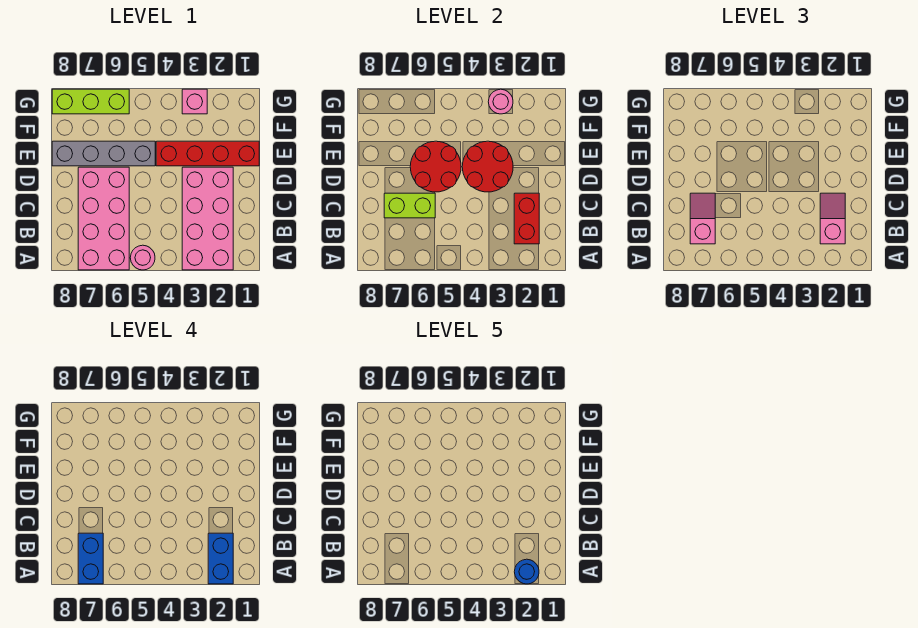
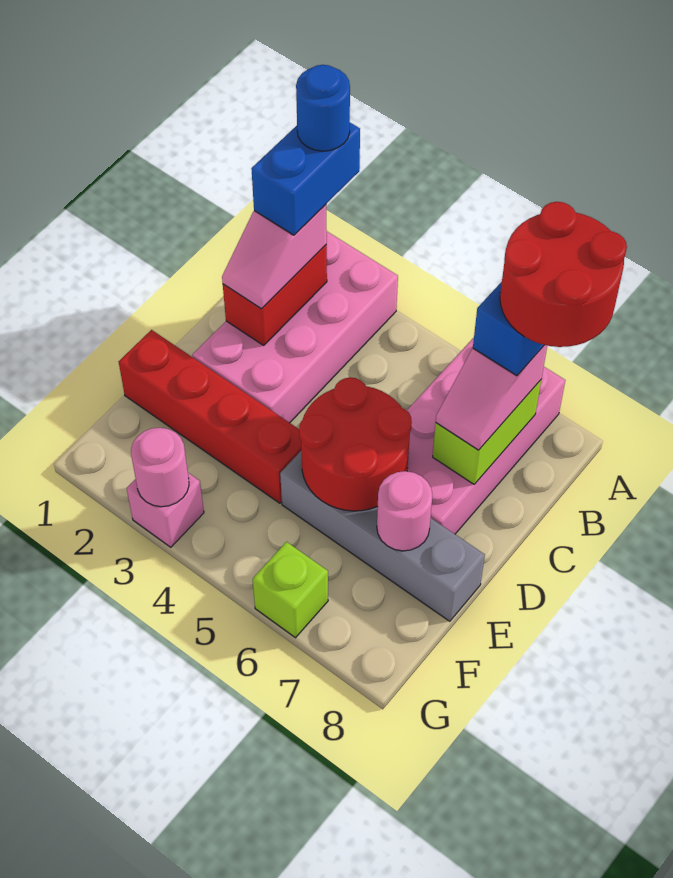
pink 1x1 round brick [130,245,155,270] -> pink 1x1 round brick moved to [377,471,433,551]
lime 1x2 brick [384,193,435,218] -> lime 1x2 brick turned to [433,380,541,484]
red 2x2 round brick [462,141,513,192] -> red 2x2 round brick moved to [500,202,627,347]
lime 1x3 brick [52,89,129,114] -> lime 1x1 brick [253,542,328,638]

